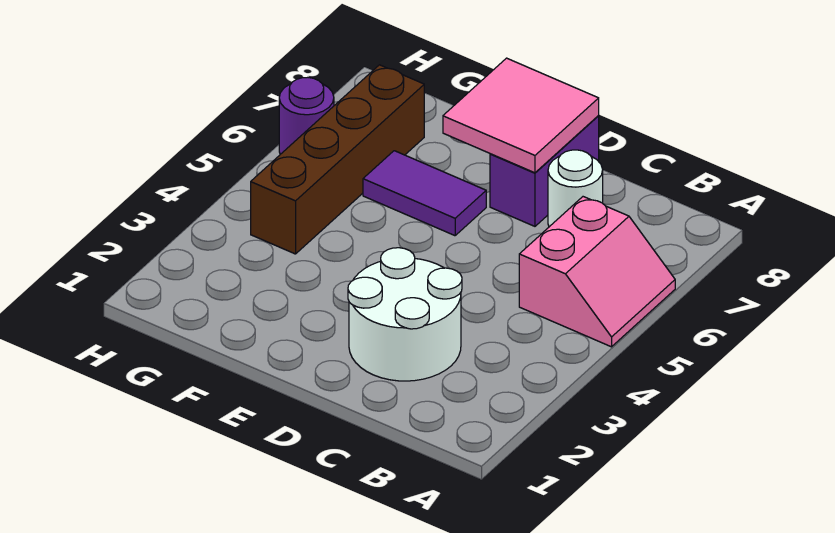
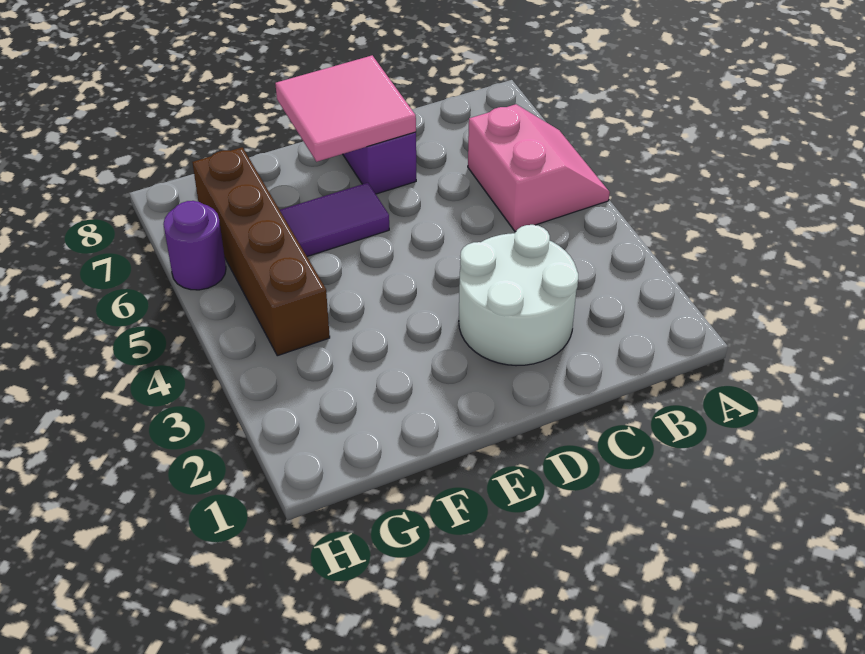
white 1x1 round brick [548,150,603,227] -> none

